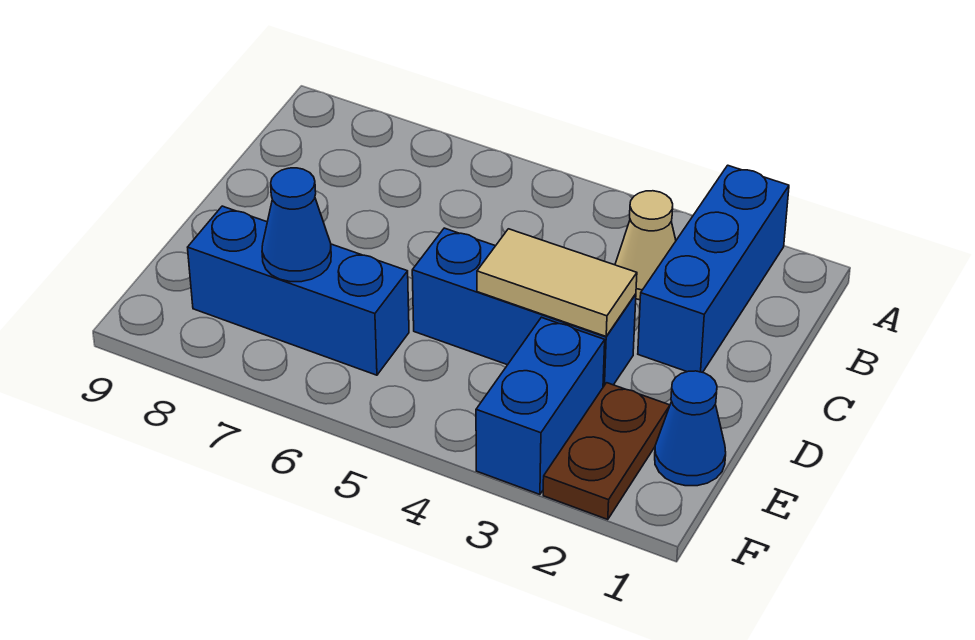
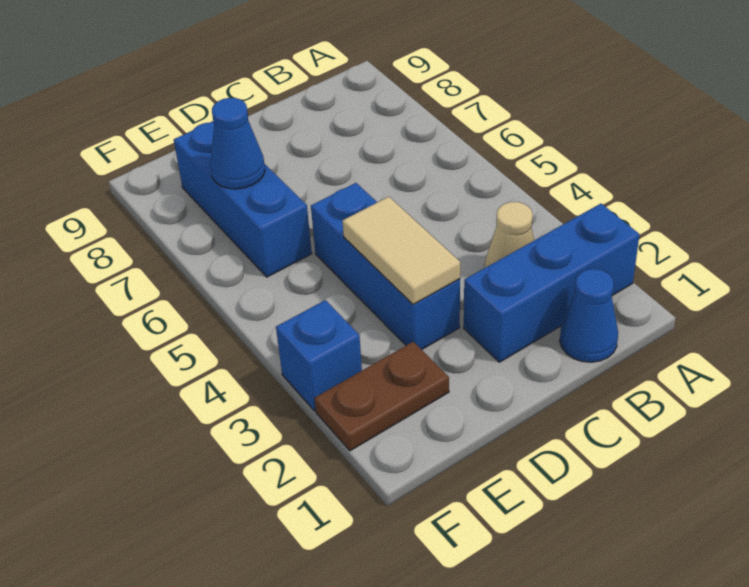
blue 1x1 cone [655,371,726,486] -> blue 1x1 cone moved to [560,269,618,362]
blue 1x2 brick [476,317,605,494] -> blue 1x1 brick [276,300,362,411]

